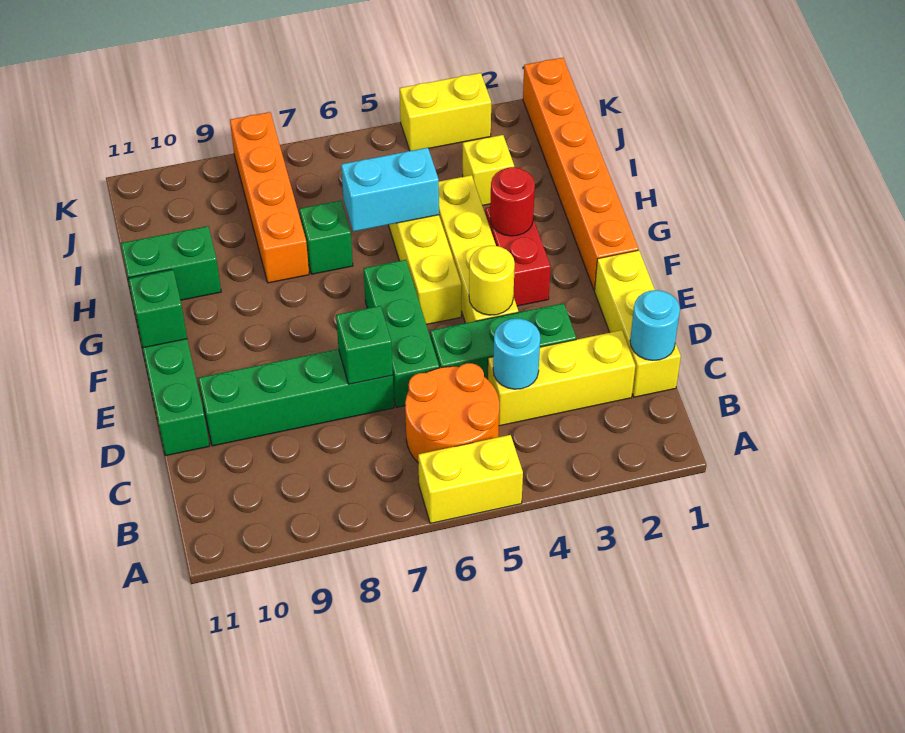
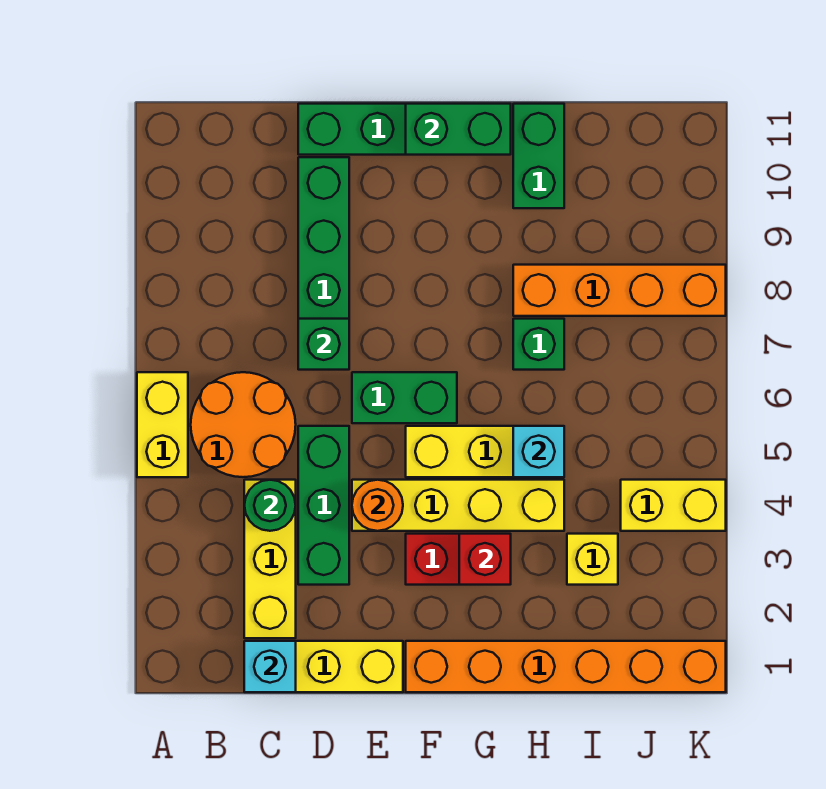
cyan 1x1 round brick [630,290,680,360] -> cyan 1x1 brick [244,641,296,692]
cyan 1x1 round brick [493,319,540,389] -> green 1x1 round brick [244,480,296,531]
green 1x3 brick [364,260,439,407] -> green 1x2 brick [352,372,457,423]
yellow 1x1 round brick [469,246,515,315] -> orange 1x1 round brick [352,480,403,531]
green 1x1 brick [129,270,187,348] -> green 1x2 brick [406,104,511,155]
red 1x1 round brick [490,167,535,236] -> red 1x1 brick [459,534,511,585]
cyan 1x2 brick [341,148,439,232] -> cyan 1x1 brick [513,426,564,477]
yellow 1x2 brick [400,73,491,151] -> yellow 1x2 brick turned to [621,480,726,531]

